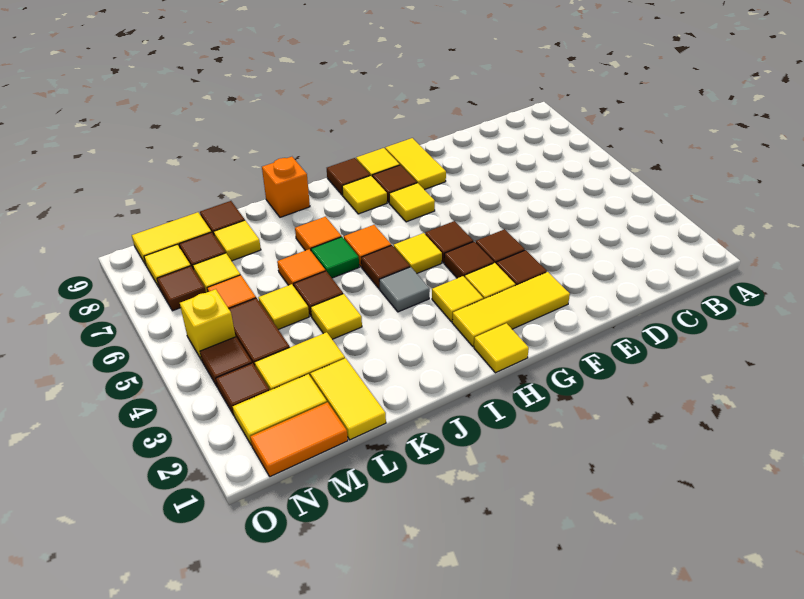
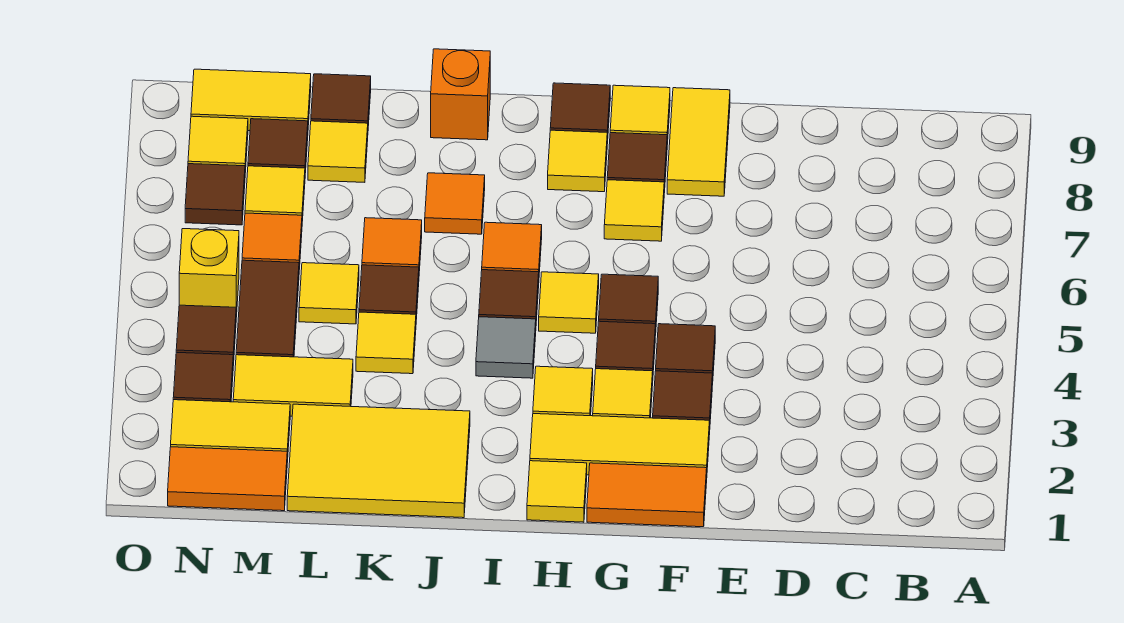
none -> orange 1x2 tile [587,463,707,527]
green 1x1 tile [311,237,359,278] -> none
yellow 1x2 tile [310,358,386,440] -> yellow 2x3 tile [287,404,470,518]

